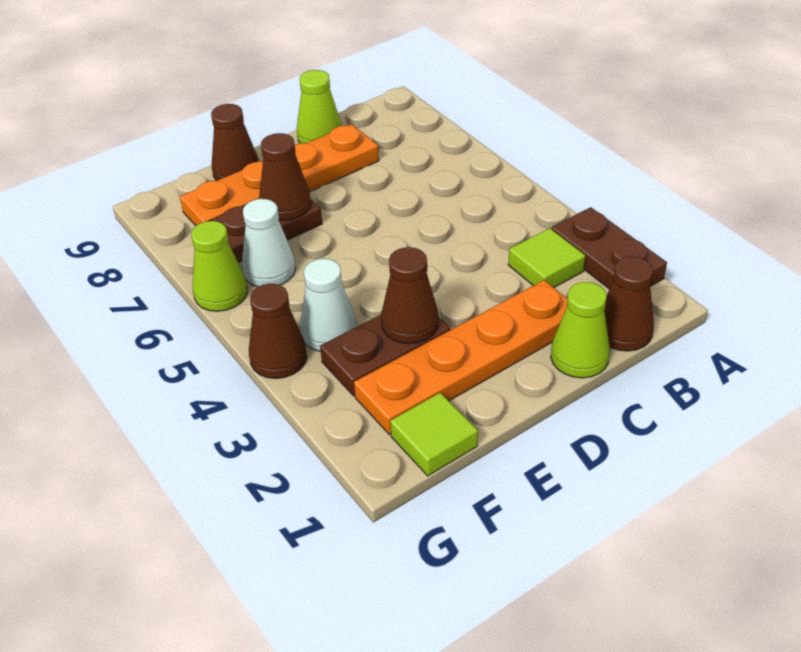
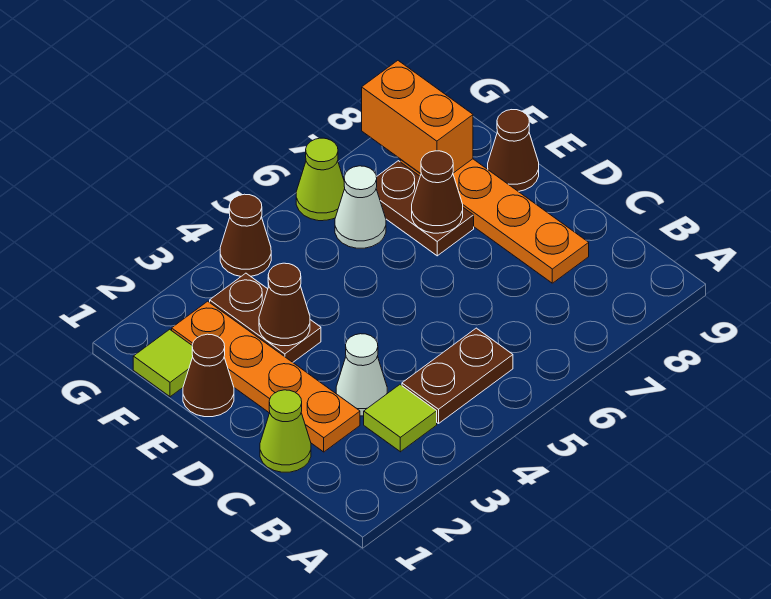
brown 1x2 plate [552,207,667,289] -> brown 1x2 plate moved to [402,328,513,424]
brown 1x1 cone [604,257,654,351] -> brown 1x1 cone moved to [183,334,234,417]
lime 1x1 cone [297,70,342,143] -> none
white 1x1 cone [300,259,356,351] -> white 1x1 cone moved to [336,334,387,416]
none -> orange 1x2 brick [362,61,473,173]

